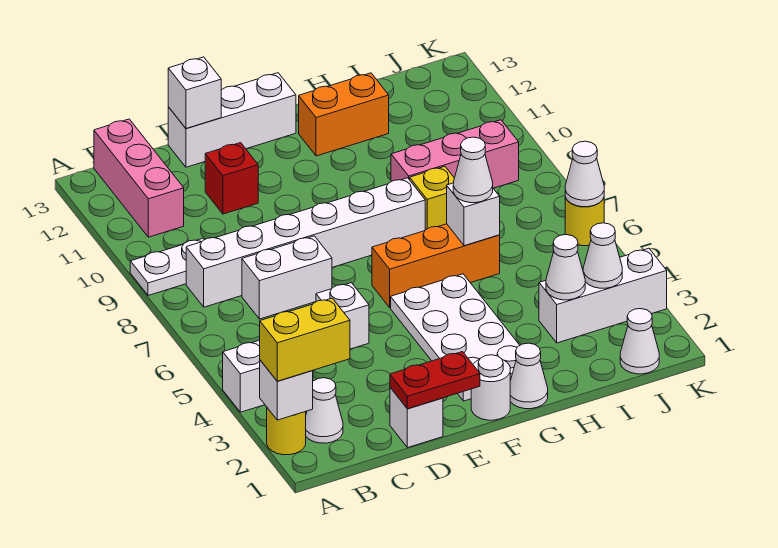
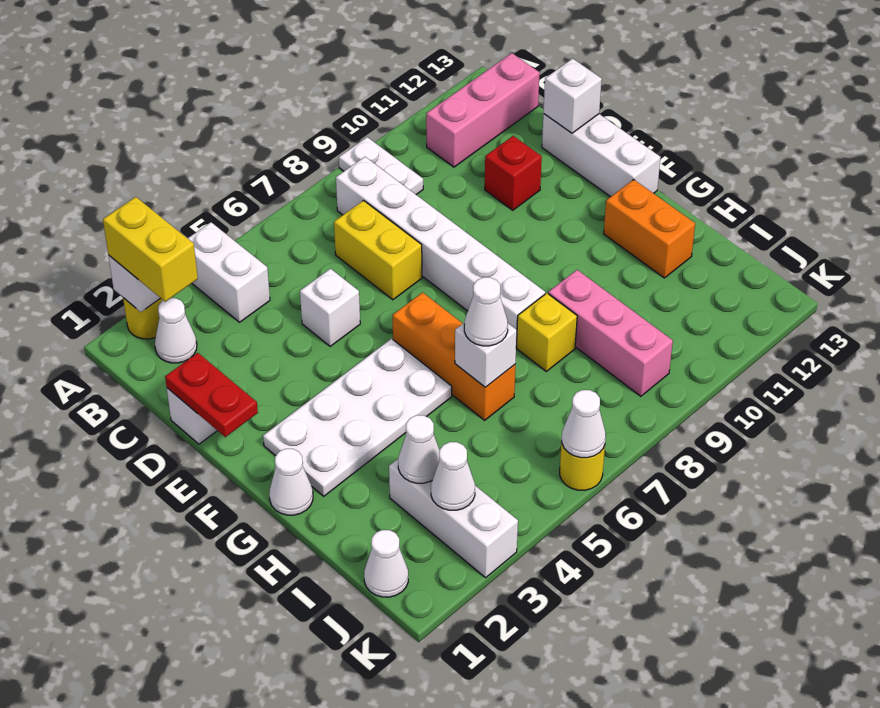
white 1x2 brick [242,236,332,319] -> yellow 1x2 brick [334,201,422,300]
white 1x1 round brick [471,355,510,420] -> none

